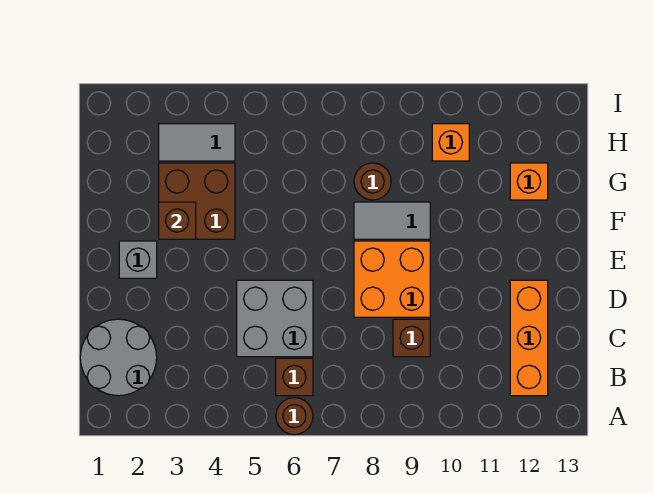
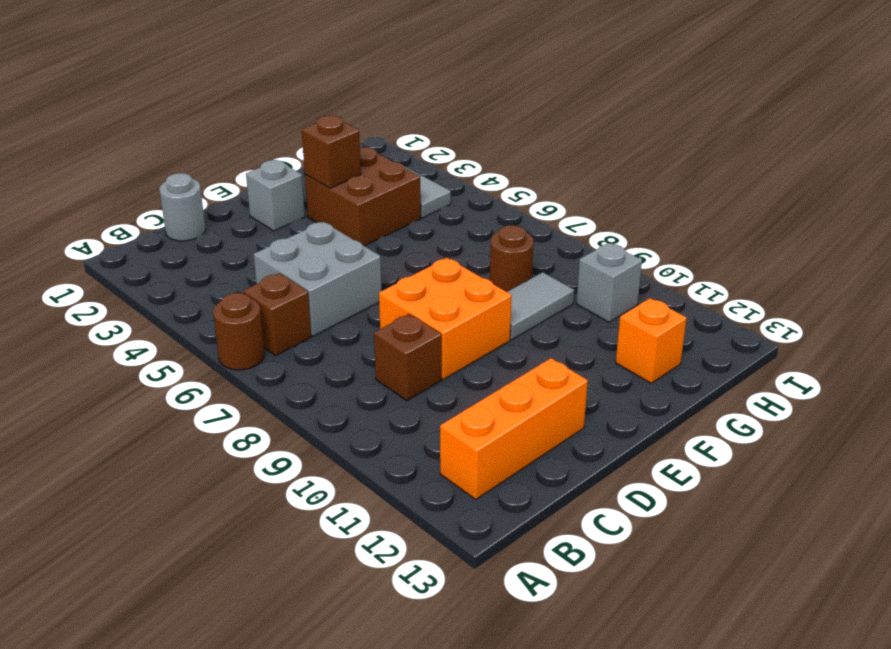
grey 2x2 round brick [80,319,157,396] -> grey 1x1 round brick [159,173,206,241]
grey 1x2 tile [354,202,430,239] -> grey 1x2 tile turned to [508,272,574,340]
orange 1x1 brick [432,124,469,161] -> grey 1x1 brick [576,243,642,322]

